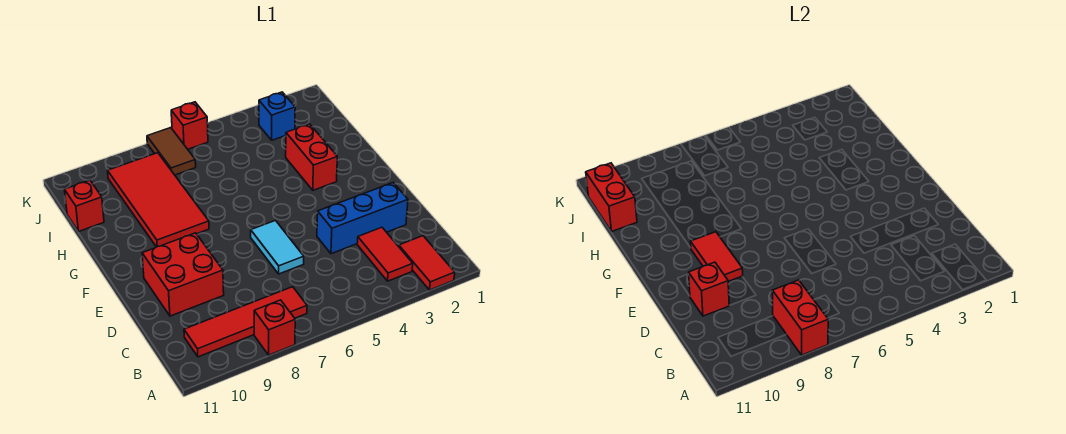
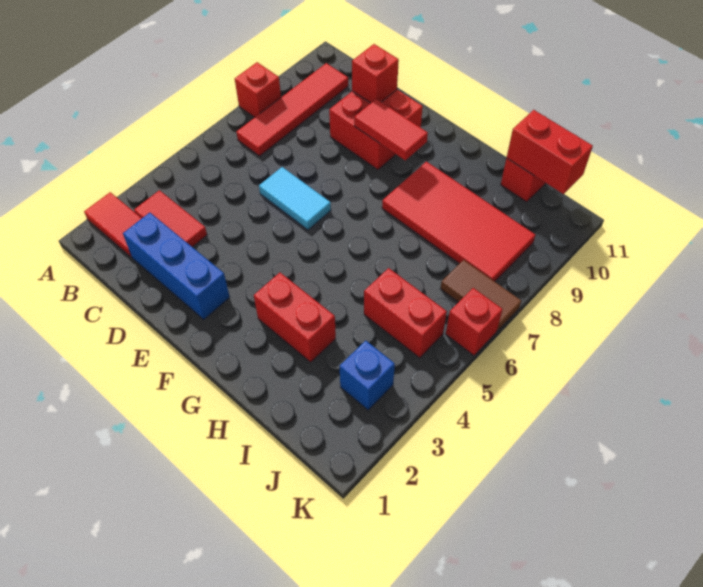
red 1x2 brick [772,280,828,355] -> red 1x2 brick moved to [364,268,447,358]
blue 1x3 brick [317,183,408,254] -> blue 1x3 brick turned to [123,213,230,319]

